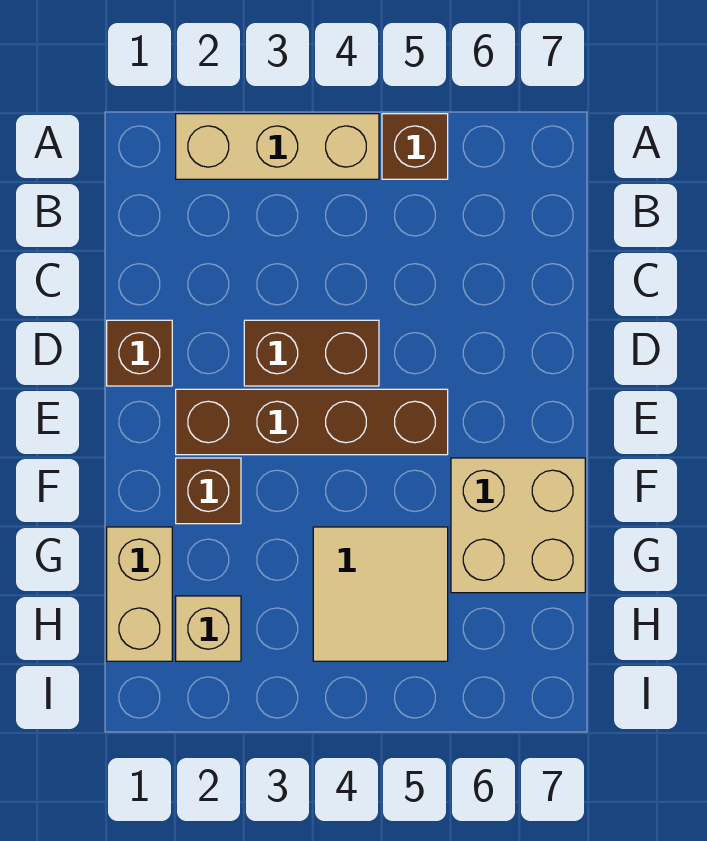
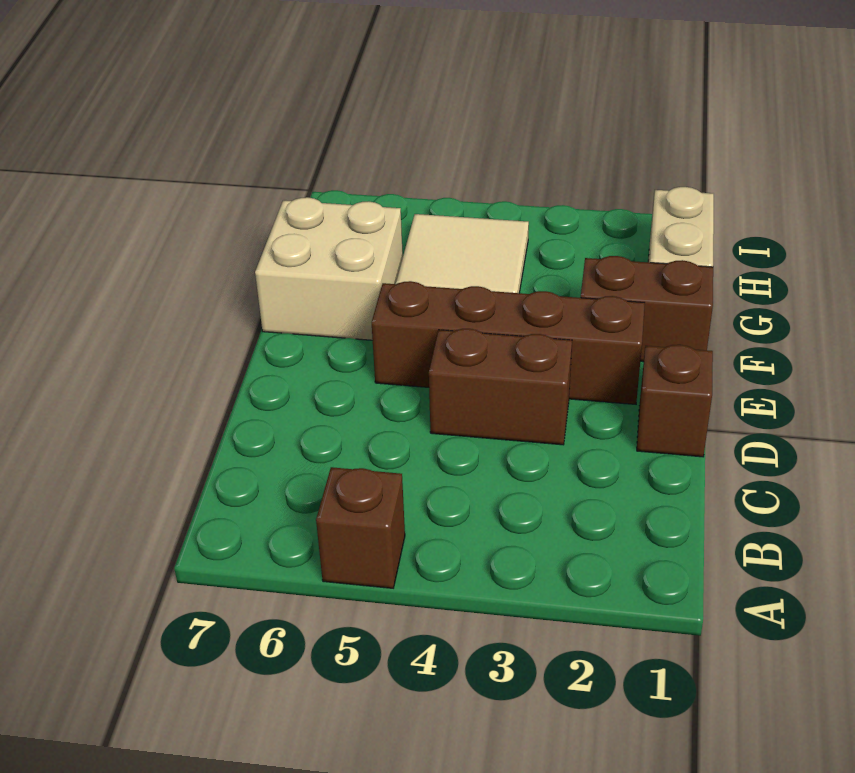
tan 1x3 brick [176,114,379,179] -> none
brown 1x1 brick [176,458,241,524] -> brown 1x2 brick [581,256,713,362]
tan 1x1 brick [176,596,241,661] -> none

